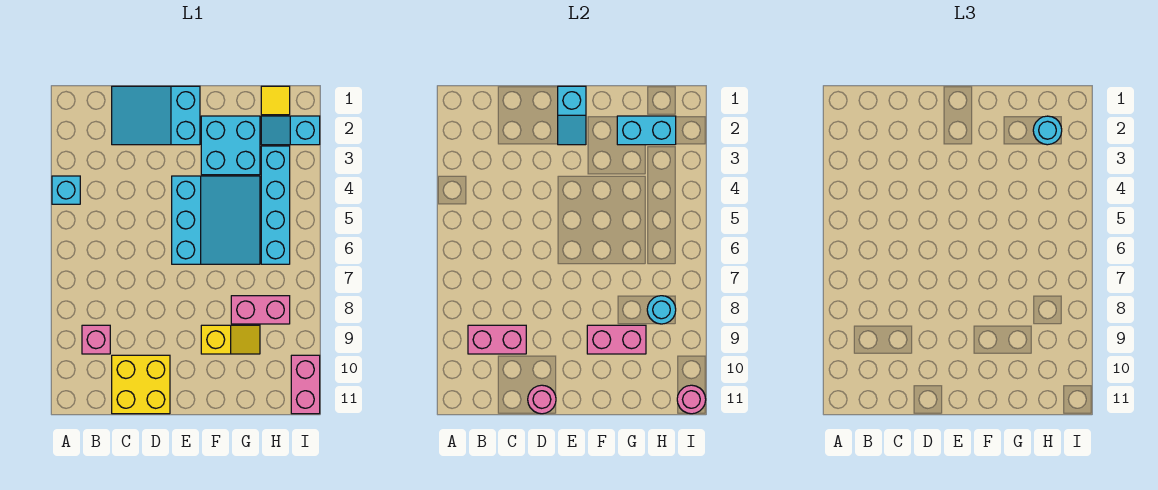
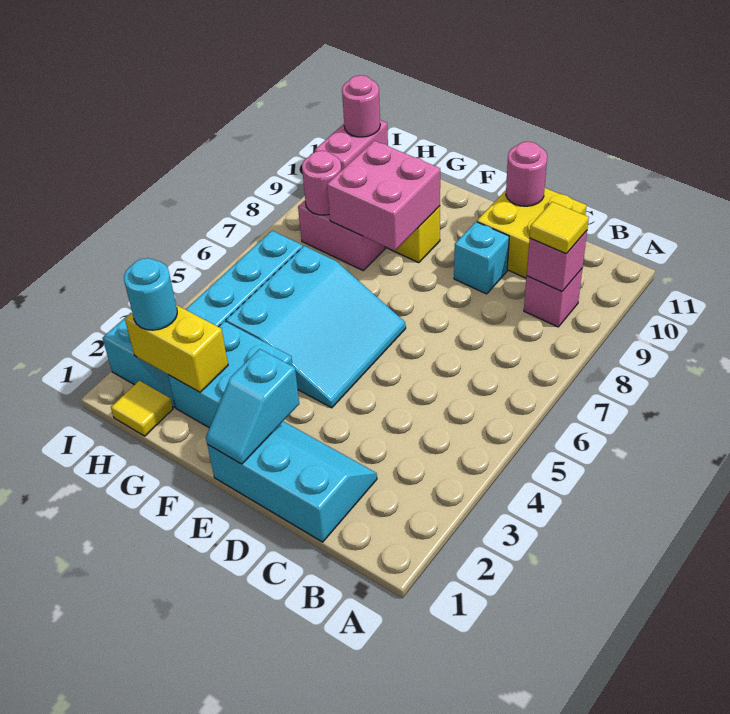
cyan 1x1 brick [52,176,80,204] -> cyan 1x1 brick moved to [454,222,509,294]
pink 1x2 brick [468,325,526,354] -> pink 1x1 brick [527,231,587,291]
none -> yellow 1x1 tile [530,202,589,254]
cyan 2x3 slope [112,86,200,145] -> cyan 2x3 slope turned to [207,421,377,542]
cyan 1x2 slope [558,86,586,145] -> cyan 1x2 slope turned to [206,349,299,464]
cyan 3x3 slope [172,176,260,264] -> cyan 3x3 slope turned to [226,246,406,408]
pink 1x2 brick [587,325,646,354] -> pink 2x2 brick [327,141,440,251]
cyan 1x2 brick [617,116,676,145] -> yellow 1x2 brick [125,305,228,392]
cyan 1x1 round brick [647,296,676,324] -> pink 1x1 round brick [302,151,341,215]

